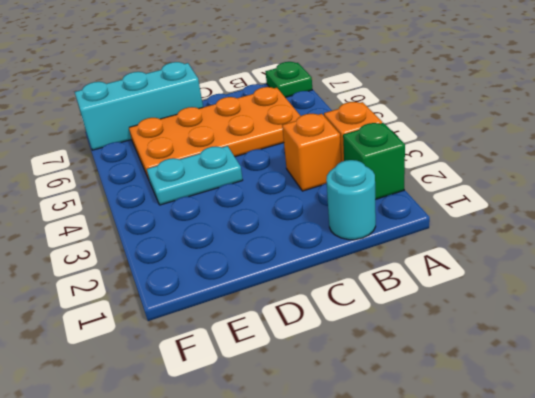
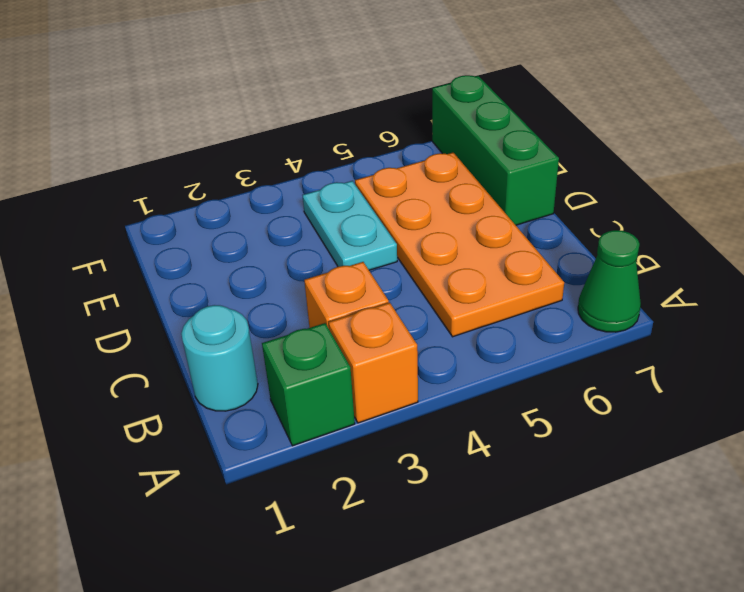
green 1x1 plate [265,62,312,98] -> green 1x1 cone [578,230,641,332]
cyan 1x3 brick [75,62,203,150] -> green 1x3 brick [432,75,559,225]

